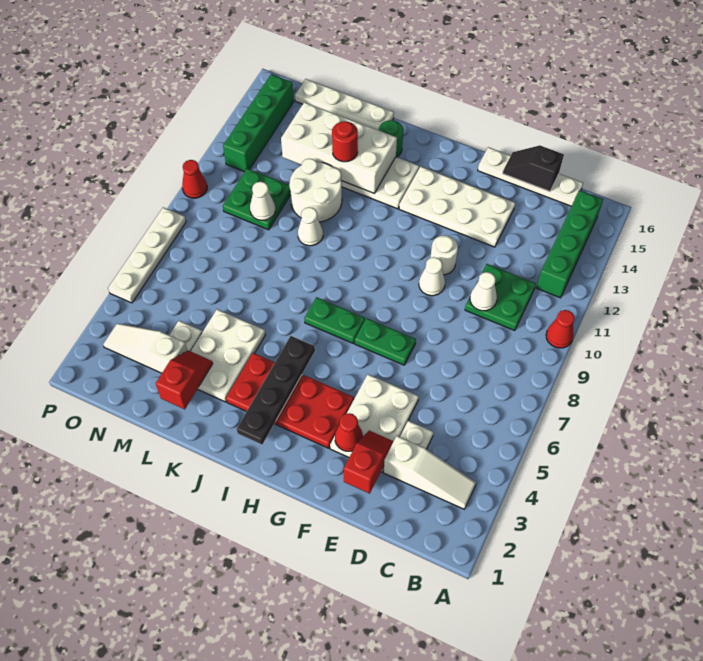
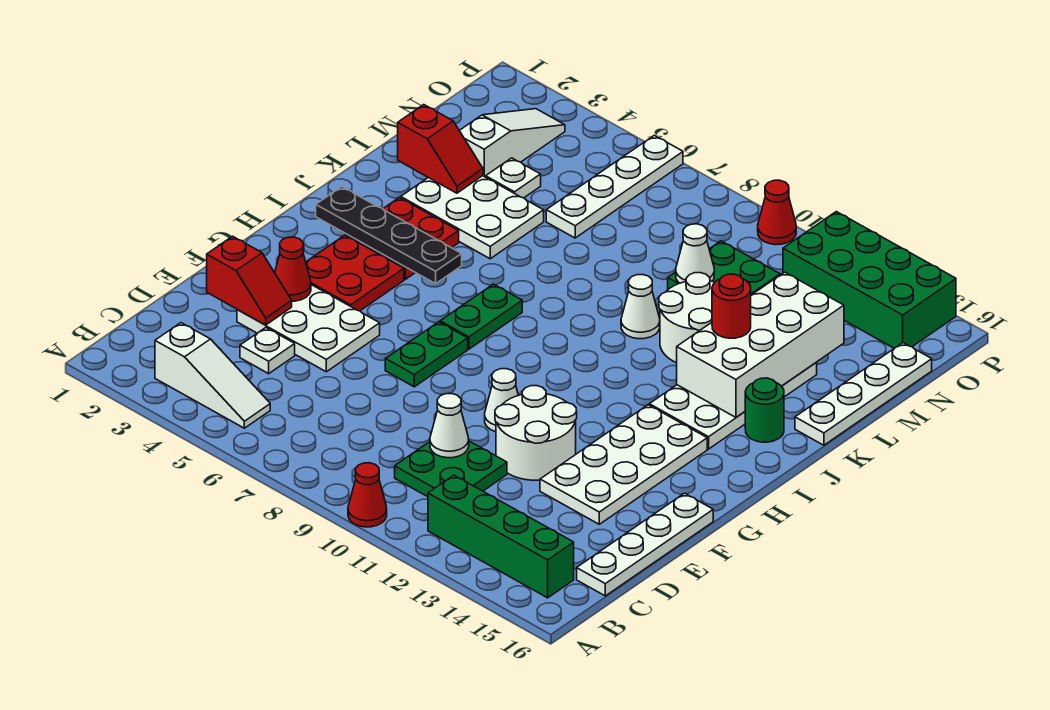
white 1x3 slope [384,436,476,509] -> white 1x3 slope turned to [155,323,270,428]
black 1x2 slope [503,146,564,191] -> none
white 1x1 round brick [430,235,458,275] -> white 2x2 round brick [495,386,577,480]
green 1x4 brick [223,74,294,172] -> green 2x4 brick [783,212,956,348]
white 1x4 plate [108,207,186,303] -> white 1x4 plate turned to [546,135,683,238]

